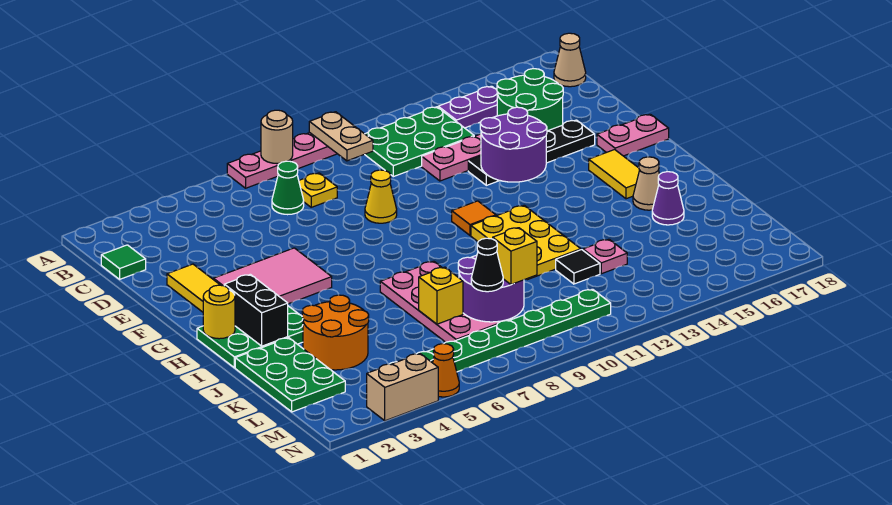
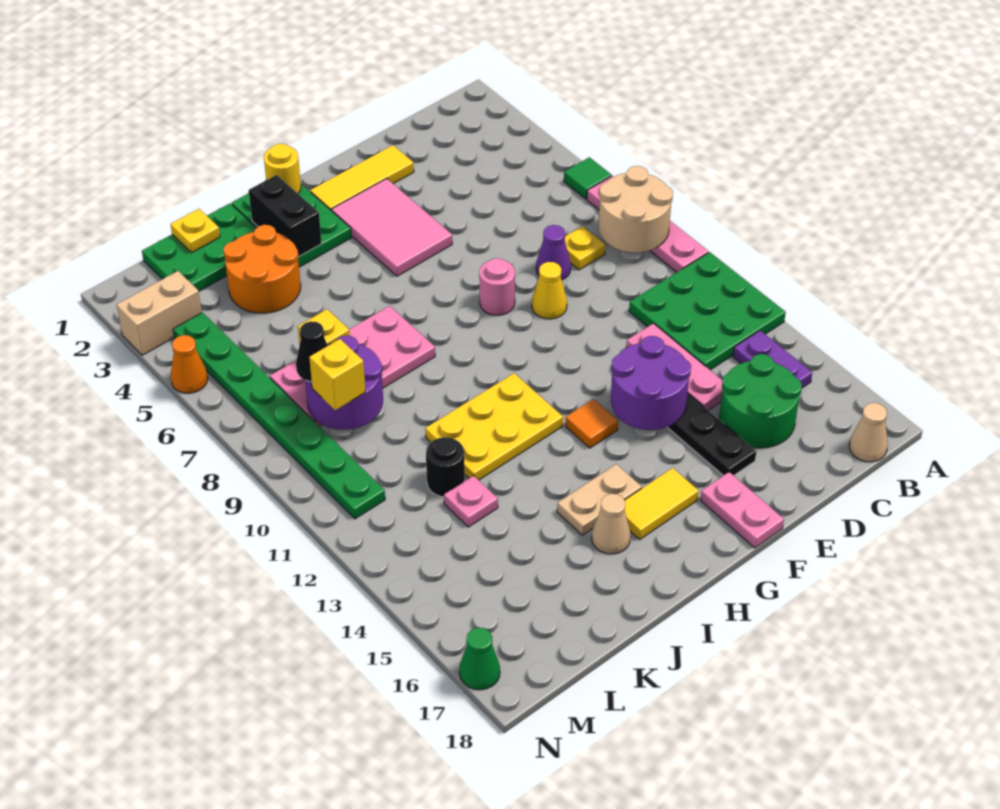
tan 1x1 round brick [261,110,293,164] -> tan 2x2 round brick [599,166,673,253]
tan 1x2 plate [309,112,373,161] -> tan 1x2 plate moved to [557,464,642,535]
green 2x3 plate [365,107,474,177] -> green 3x3 plate [629,252,786,370]
green 1x1 tile [101,245,146,279] -> green 1x1 tile moved to [564,157,611,199]
green 1x1 cone [272,161,304,215] -> green 1x1 cone moved to [459,628,500,690]
none -> pink 1x1 round brick [479,258,515,315]
orange 1x1 tile [452,201,496,235] -> orange 1x1 tile moved to [565,399,618,448]
black 1x2 brick [224,274,288,346] -> black 1x2 brick turned to [249,175,322,257]
purple 1x1 cone [652,172,684,225] -> purple 1x1 cone moved to [536,225,571,280]
none -> yellow 1x1 plate [170,209,220,253]
black 1x1 tile [556,250,600,284] -> black 1x1 round brick [426,437,465,497]
tan 1x2 brick [367,354,438,421] -> tan 1x2 brick turned to [117,271,202,355]

